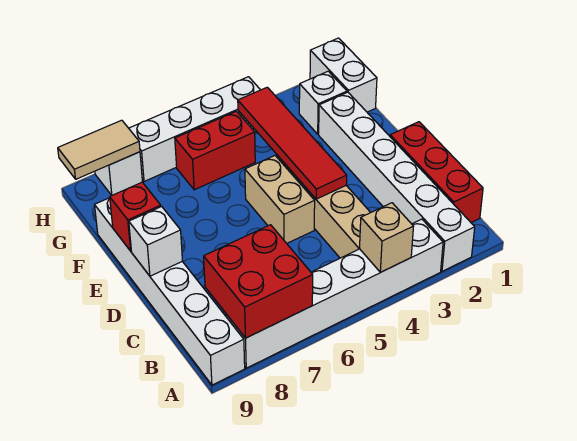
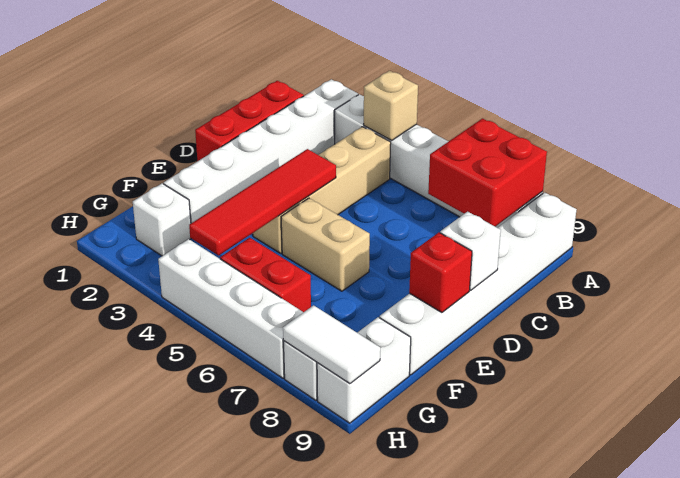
tan 1x2 brick [245,156,315,243] -> tan 1x2 brick turned to [281,198,370,291]
white 1x2 brick [310,38,377,112] -> white 1x2 brick moved to [317,317,411,423]
tan 1x2 tile [58,120,140,179] -> white 1x2 tile [283,305,380,384]

